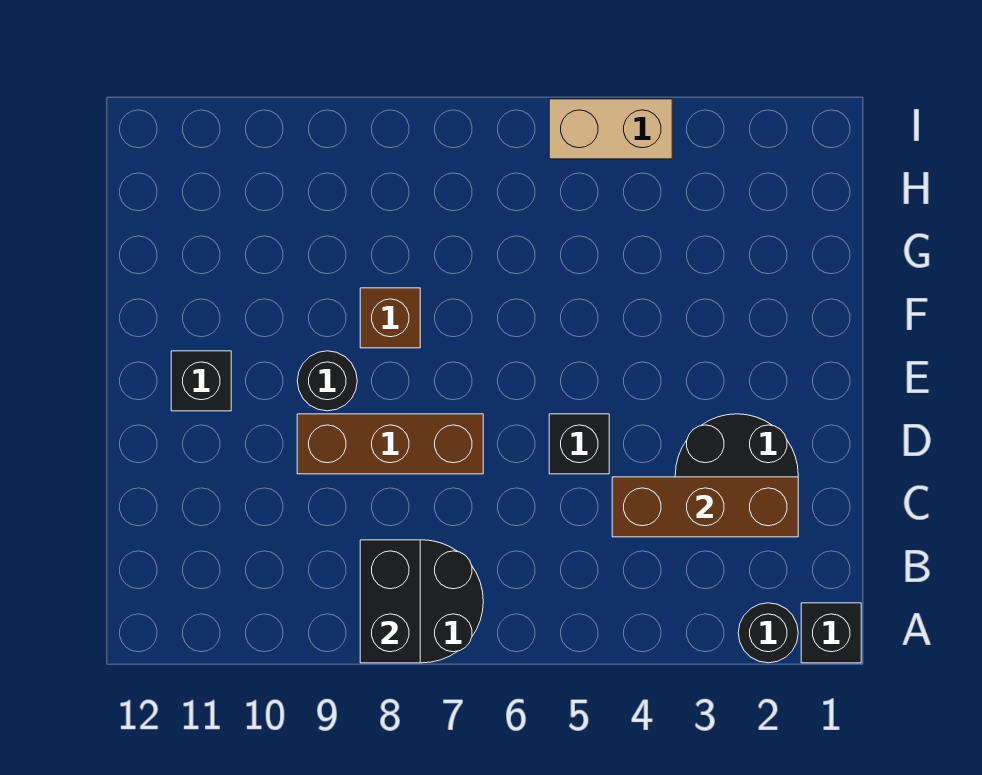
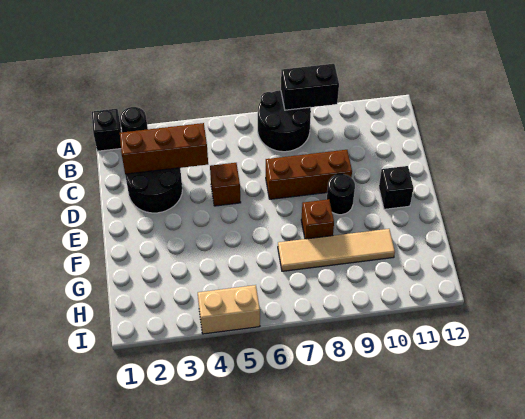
black 1x2 brick [360,540,420,663] -> black 1x2 brick turned to [281,64,339,110]
black 1x1 brick [549,414,609,474] -> brown 1x1 brick [210,163,241,206]
none -> tan 1x4 tile [278,229,395,271]

